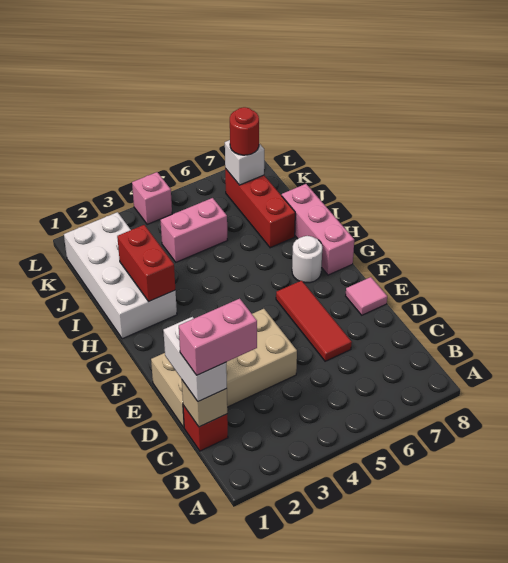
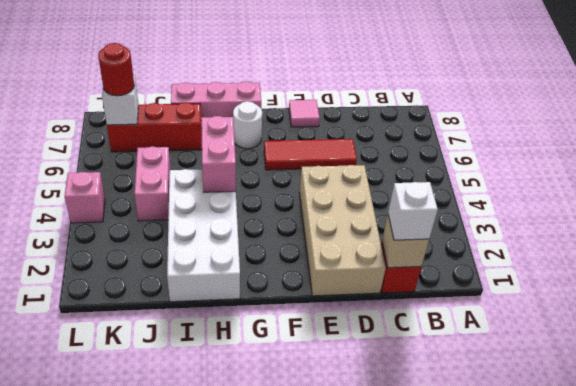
white 1x2 brick [163,317,227,402] -> white 1x1 brick [388,182,438,240]
pink 1x2 brick [179,299,257,375] -> pink 1x2 brick moved to [201,116,236,192]
white 2x4 brick [64,212,177,339] -> white 2x4 brick turned to [167,169,240,302]
red 1x2 brick [117,225,175,301] -> none

